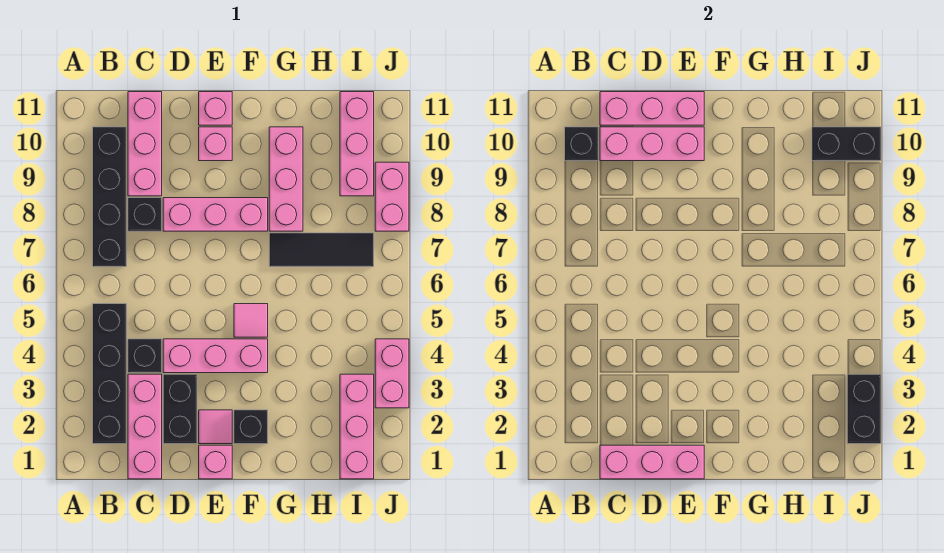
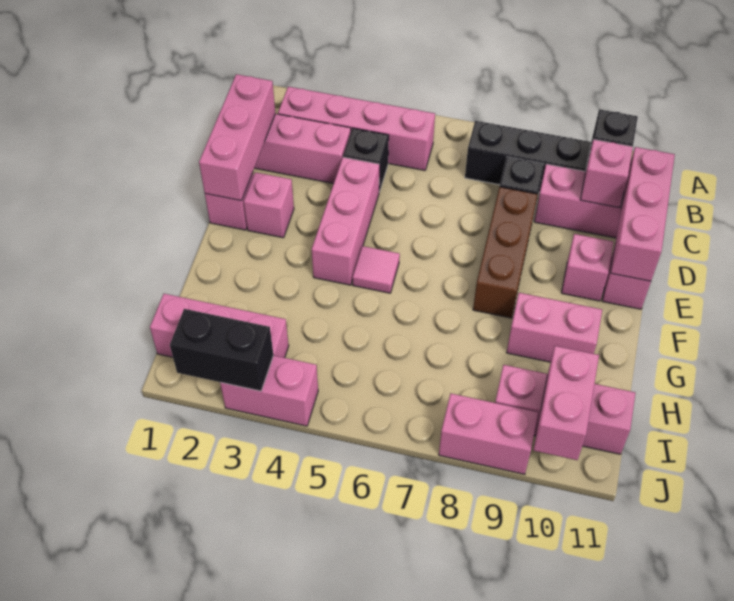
black 1x4 brick [93,304,126,444] -> pink 1x4 brick [278,87,435,170]
pink 1x3 brick [600,127,704,161] -> pink 1x1 brick [580,139,633,208]
black 1x2 brick [163,374,197,444] -> none
pink 1x3 brick [163,198,268,231] -> brown 1x3 brick [473,187,537,318]
pink 1x1 tile [199,410,232,444] -> pink 1x1 brick [244,172,294,238]
black 1x1 brick [234,410,268,444] -> none
black 1x3 tile [269,233,374,267] -> none
pink 1x3 brick [269,127,303,231] -> pink 1x2 brick [507,293,602,362]
black 1x2 brick [812,127,881,161] -> pink 1x2 brick [533,346,599,460]

